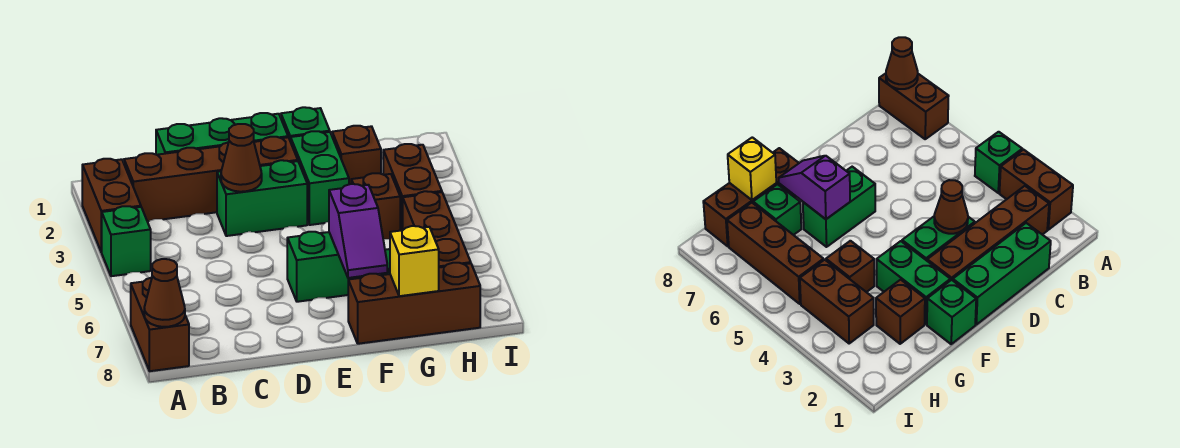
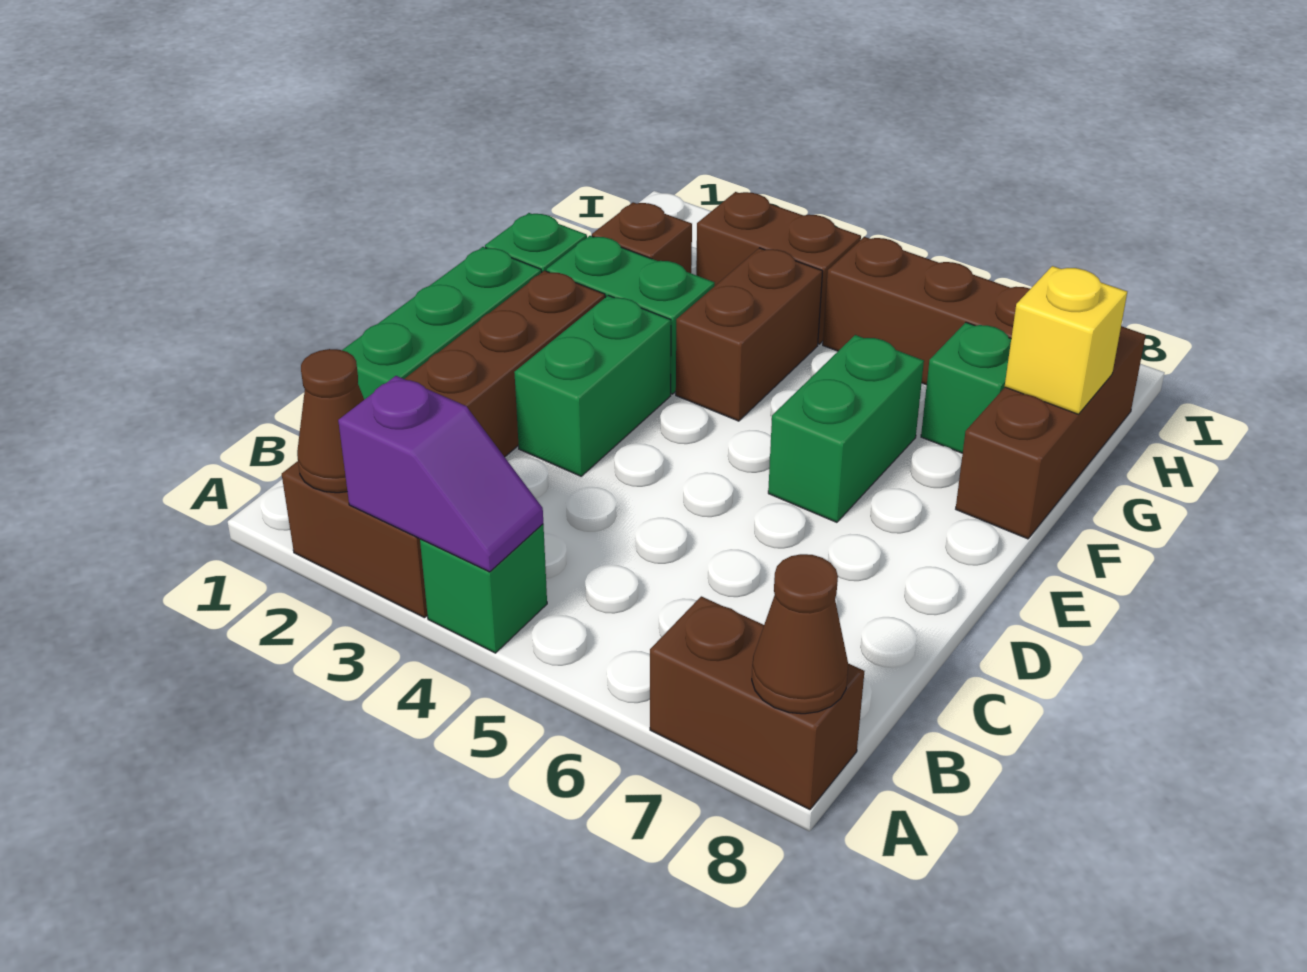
brown 1x1 cone [221,124,262,192] -> brown 1x1 cone moved to [297,349,364,493]
purple 1x2 slope [329,184,387,278] -> purple 1x2 slope moved to [338,376,543,572]
brown 1x1 brick [351,173,400,239] -> brown 1x2 brick [676,248,823,421]

